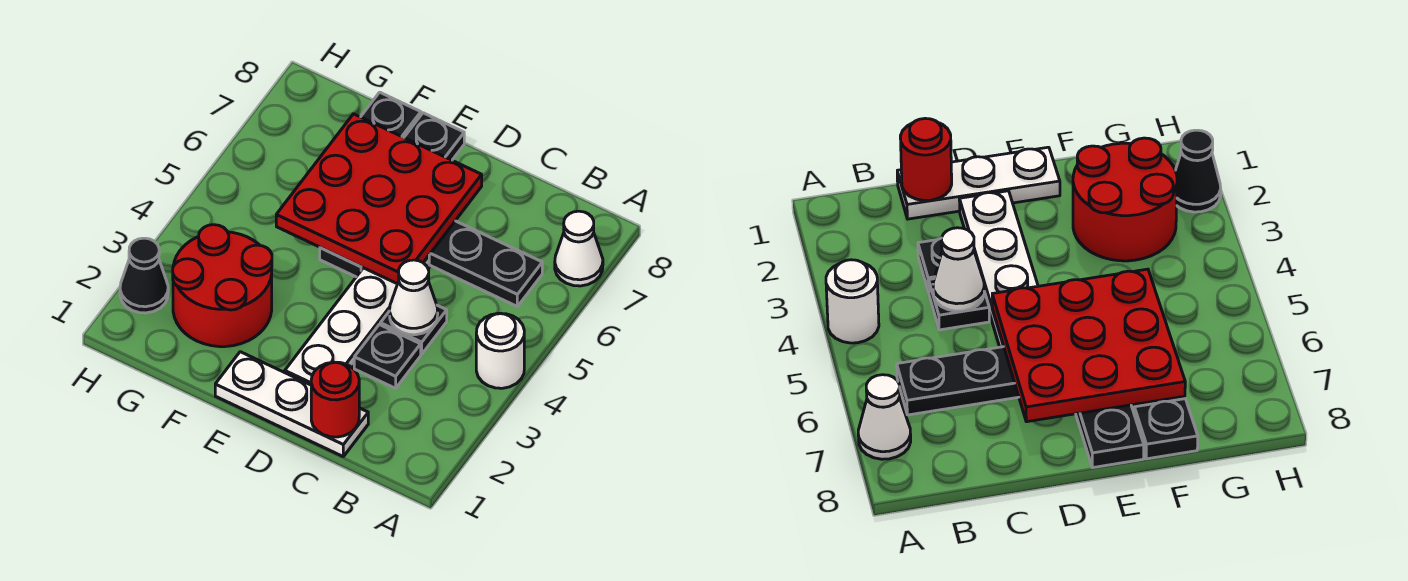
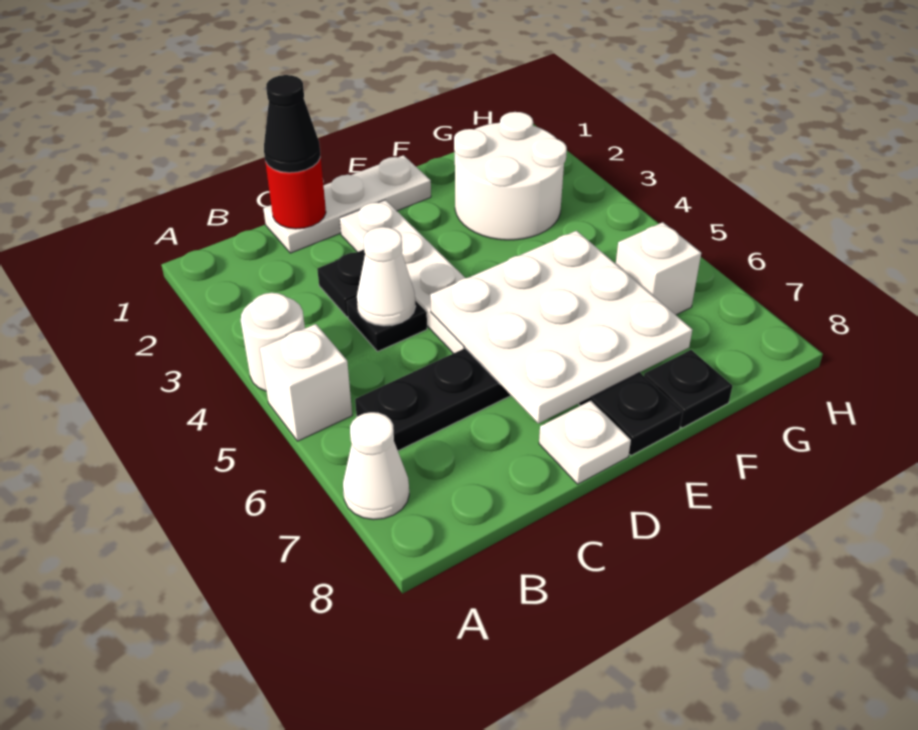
none -> white 1x1 brick [260,324,352,441]
red 3x3 plate [276,114,482,284] -> white 3x3 plate [430,231,692,423]
none -> white 1x1 plate [539,401,631,484]
red 2x2 round brick [173,225,272,347] -> white 2x2 round brick [454,112,567,240]
none -> white 1x1 brick [616,222,701,315]
black 1x1 cone [120,238,168,313] -> black 1x1 cone moved to [264,75,320,173]

